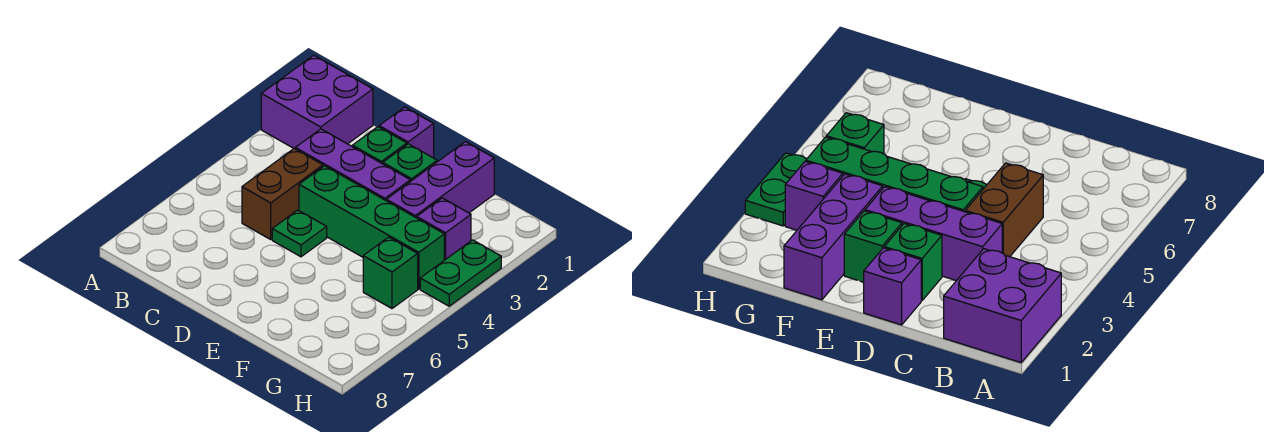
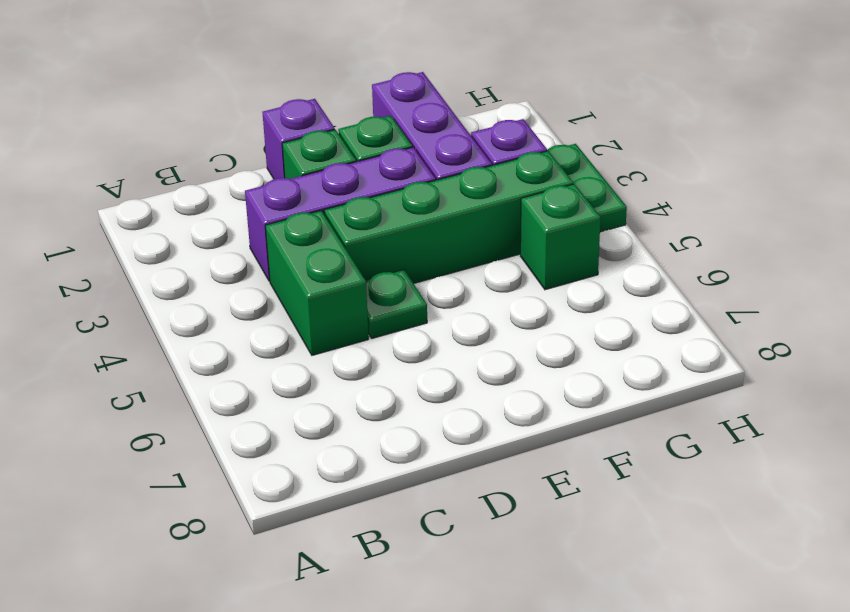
purple 2x2 brick [261,55,373,149] -> none
brown 1x2 brick [242,149,323,239] -> green 1x2 brick [265,211,369,355]

